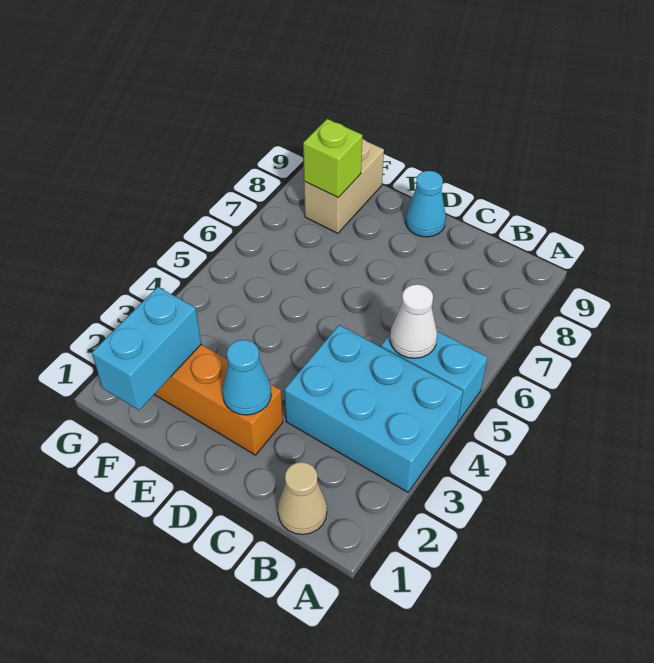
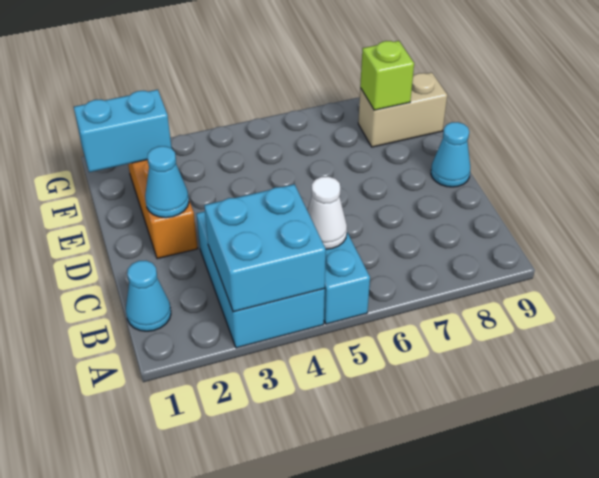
none -> cyan 2x2 brick [204,184,326,312]
tan 1x1 cone [278,462,327,534] -> cyan 1x1 cone [126,261,171,331]

